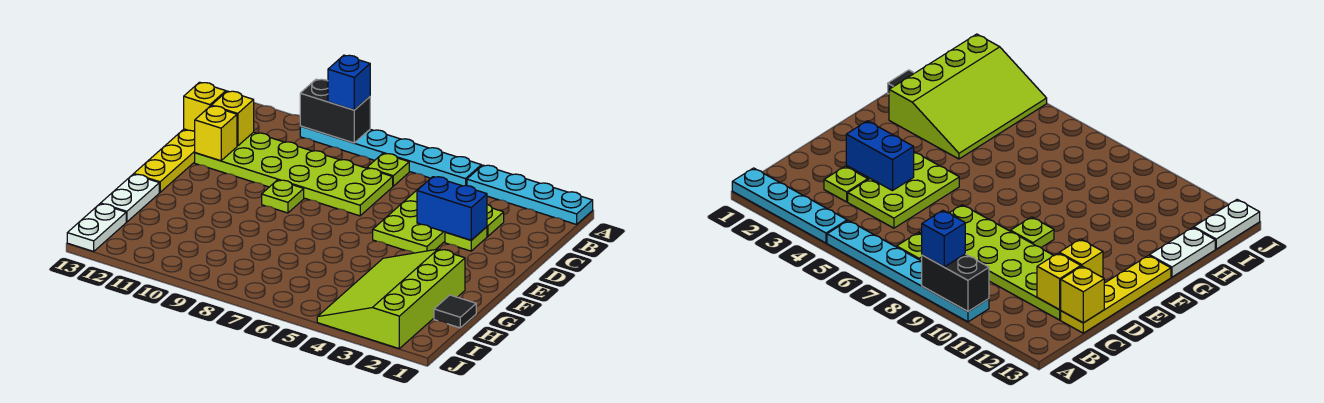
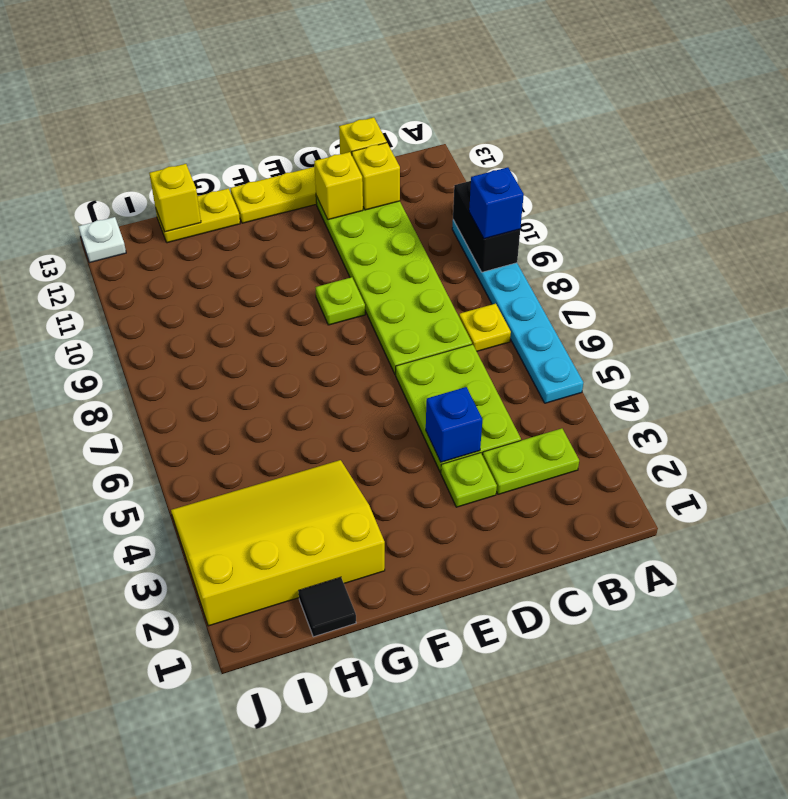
cyan 1x4 plate [467,165,593,224] -> none
lime 1x1 plate [367,154,409,186] -> yellow 1x1 plate [459,304,511,351]
lime 1x1 plate [487,204,504,236] -> lime 1x2 plate [483,428,579,494]
lime 2x3 plate [373,186,445,253] -> lime 2x3 plate turned to [396,344,521,472]
blue 1x2 brick [417,177,487,240] -> blue 1x1 brick [426,387,482,462]
lime 3x4 slope [317,249,465,348] -> yellow 3x4 slope [171,460,385,626]
white 1x2 plate [101,174,159,222] -> yellow 1x2 plate [156,188,240,243]
none -> yellow 1x1 brick [149,164,201,232]
white 1x2 plate [67,204,126,251] -> white 1x1 plate [78,217,126,263]

